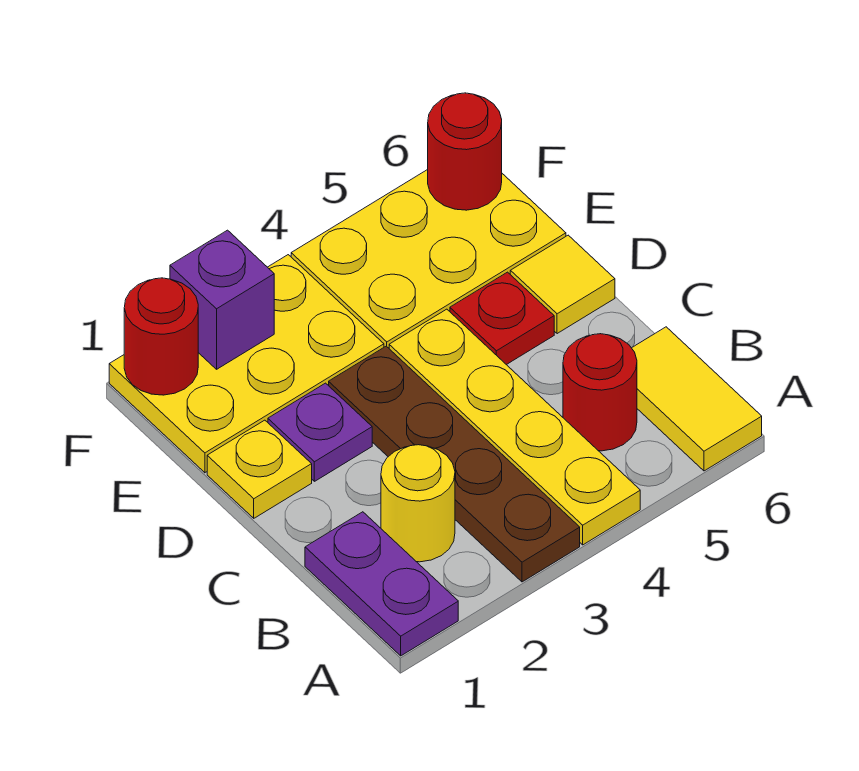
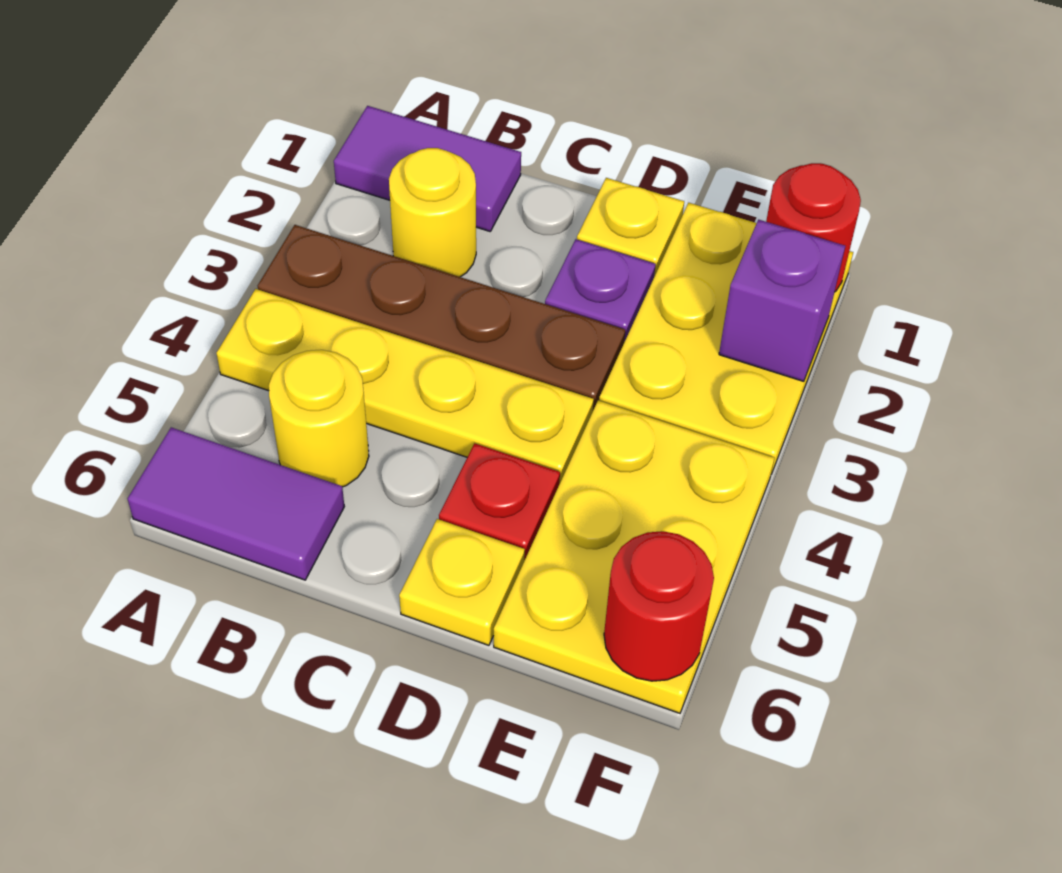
purple 1x2 plate [305,512,458,656] -> purple 1x2 tile [334,106,521,231]
yellow 1x2 tile [632,327,762,471] -> purple 1x2 tile [128,427,344,580]
red 1x1 round brick [563,334,637,451] -> yellow 1x1 round brick [269,350,369,487]
yellow 1x1 tile [510,235,615,334] -> yellow 1x1 plate [399,519,525,645]

